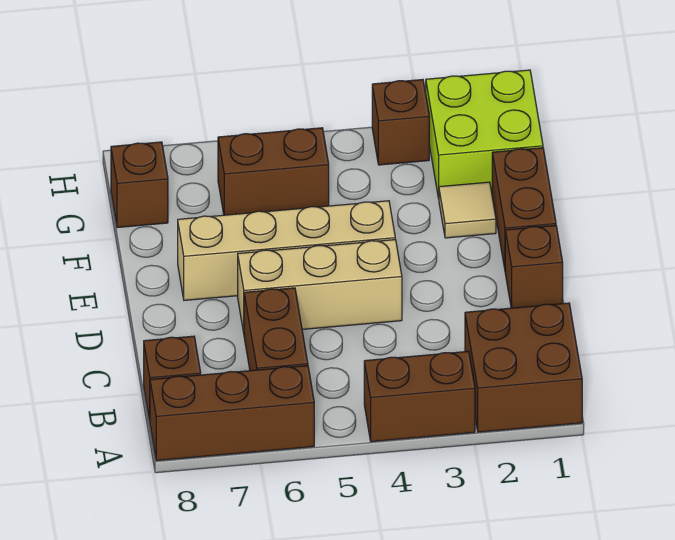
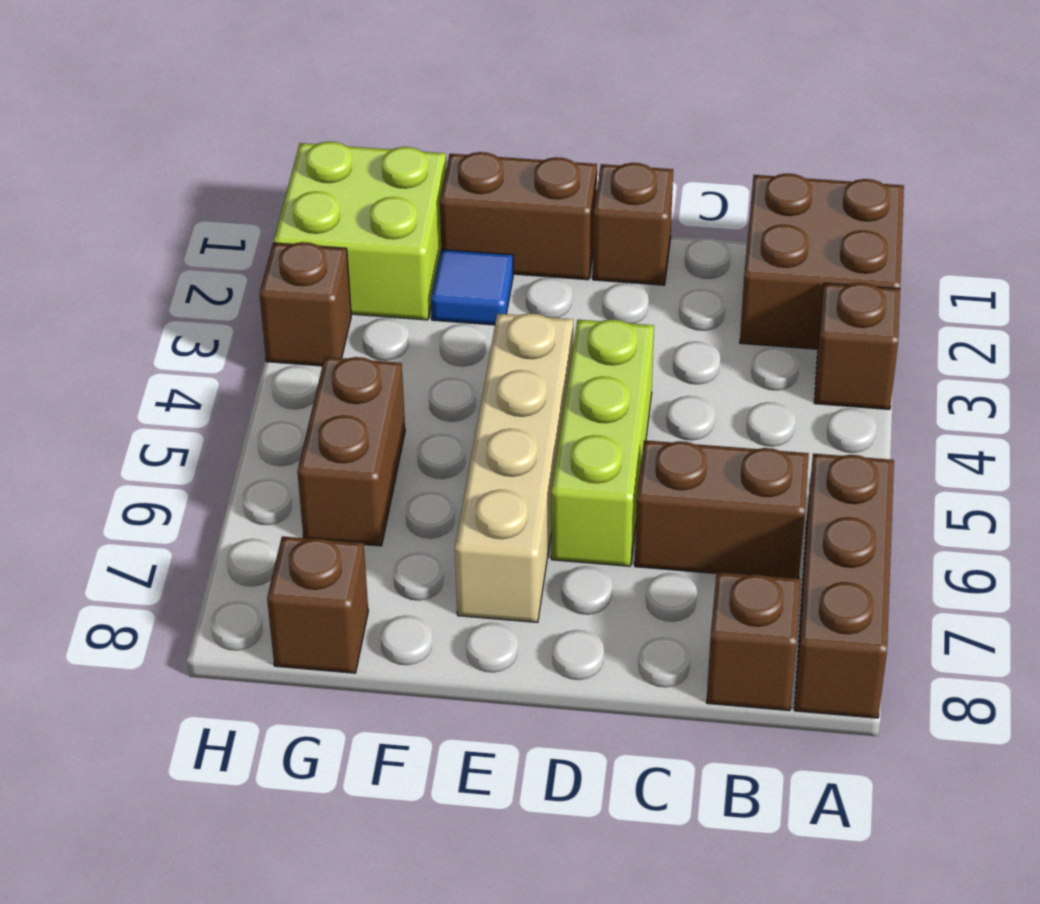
brown 1x2 brick [364,351,475,442] -> brown 1x1 brick [814,283,900,409]
tan 1x3 brick [238,240,402,332] -> lime 1x3 brick [551,319,654,566]
tan 1x1 tile [439,182,496,238] -> blue 1x1 tile [431,249,513,325]

